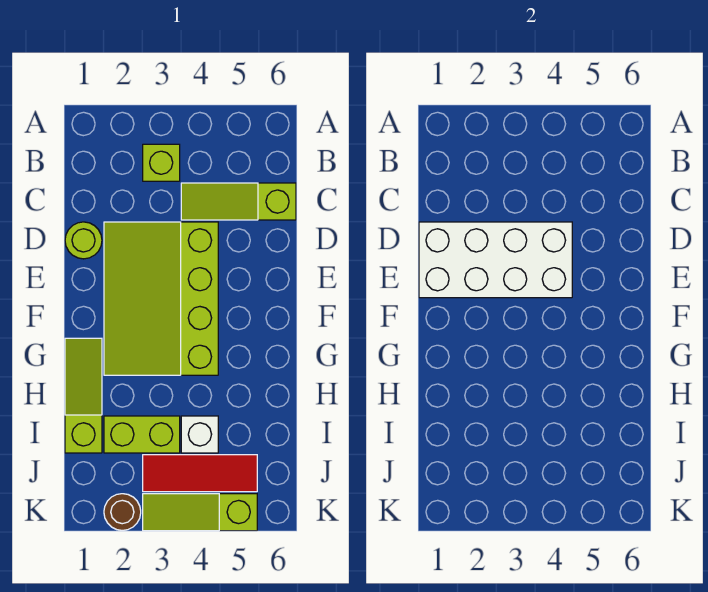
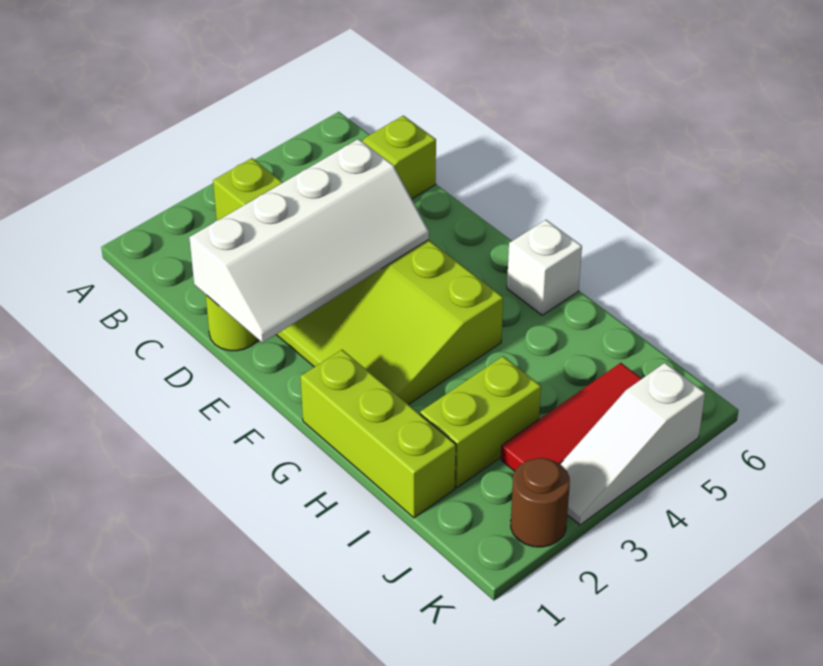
white 2x4 brick [419,222,572,298] -> white 2x4 slope [189,139,429,343]
lime 1x3 slope [65,338,102,453] -> lime 1x3 brick [300,350,456,518]
white 1x1 brick [181,416,218,453] -> white 1x1 brick moved to [507,220,582,315]
lime 1x3 slope [143,494,257,531] -> white 1x3 slope [560,363,705,525]

